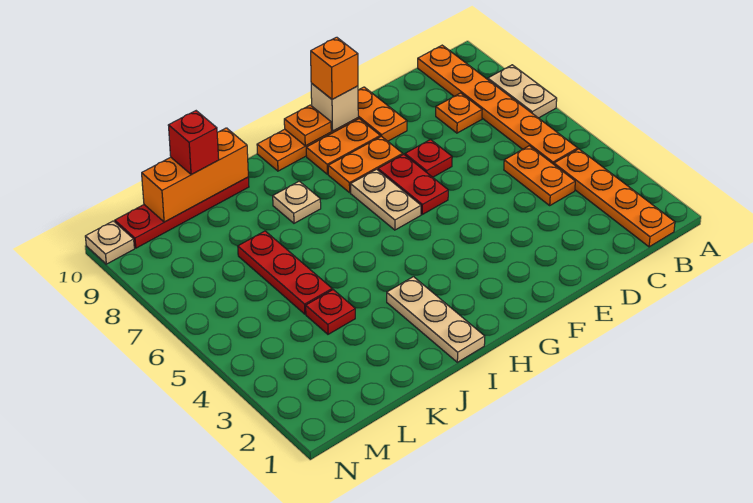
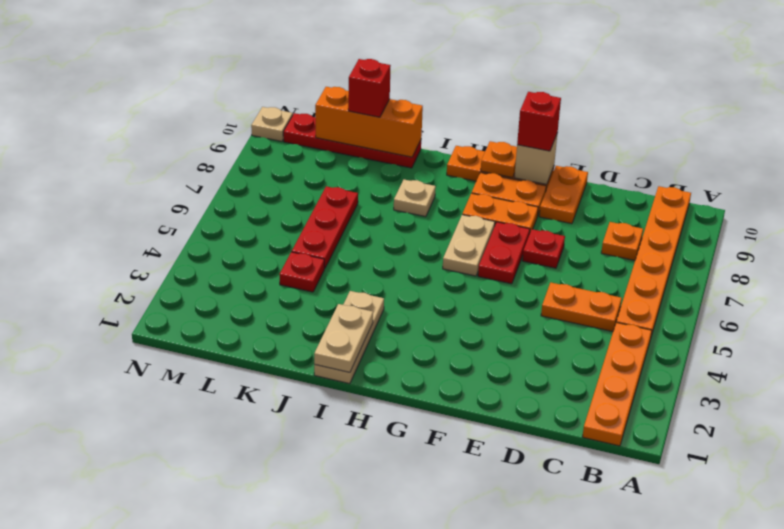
tan 1x2 plate [488,65,557,118] -> tan 1x2 plate moved to [314,304,373,372]
orange 1x2 plate [504,146,575,205] -> orange 1x2 plate turned to [541,282,622,331]
orange 1x1 brick [311,37,358,99] -> red 1x1 brick [517,92,561,151]

